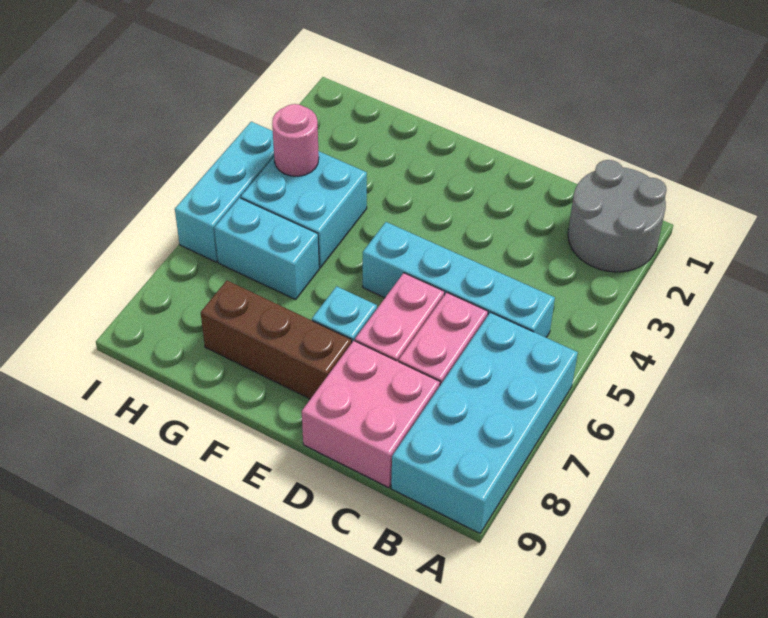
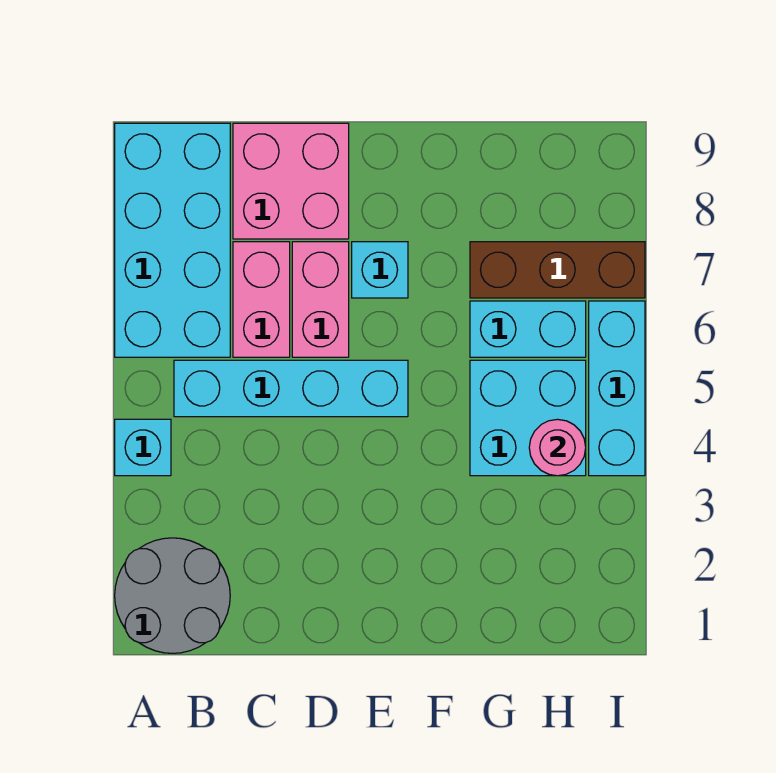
none -> cyan 1x1 brick [115,419,171,476]
brown 1x3 brick [201,281,352,399] -> brown 1x3 brick moved to [470,242,645,298]

